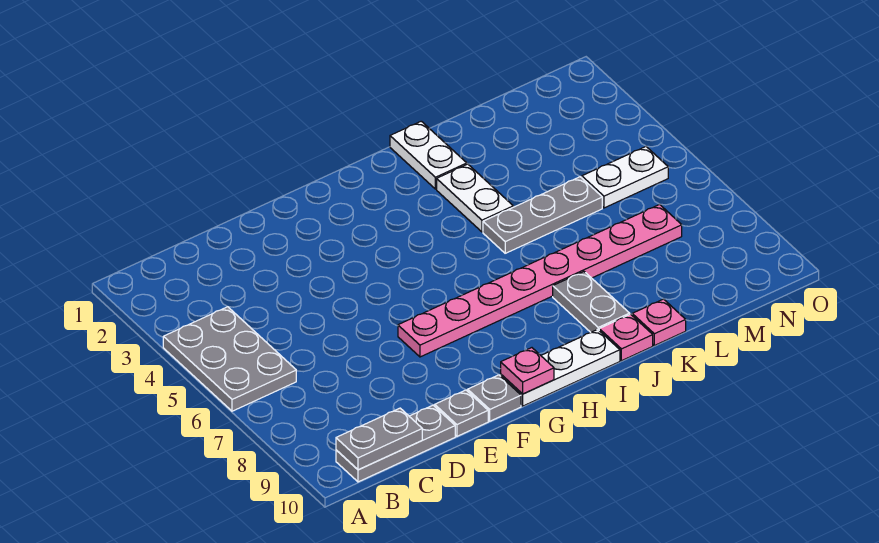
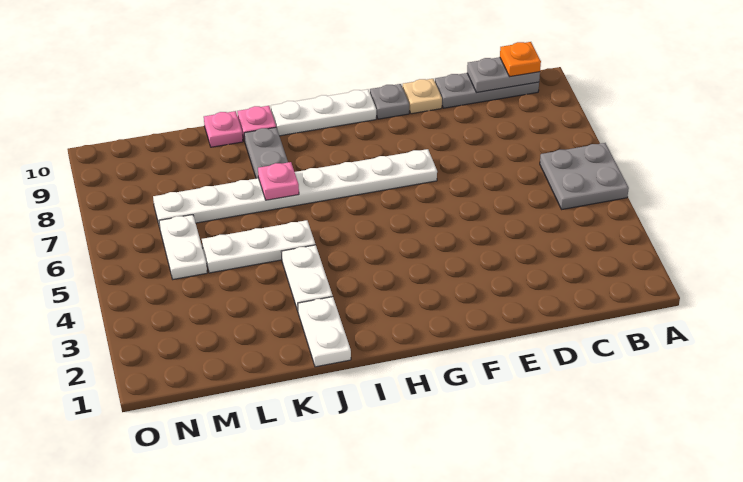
grey 2x3 plate [163,307,296,411] -> grey 2x2 plate [540,143,629,209]
none -> orange 1x1 plate [500,42,541,77]
grey 1x1 plate [435,390,488,436] -> tan 1x1 plate [402,79,442,114]
pink 1x8 plate [398,204,682,357] -> white 1x8 plate [153,149,437,227]
pink 1x1 plate [501,348,554,394] -> pink 1x1 plate moved to [258,162,299,200]
grey 1x3 plate [483,177,602,253] -> white 1x3 plate [202,220,315,273]
white 1x2 plate [582,147,668,208] -> white 1x2 plate turned to [159,215,207,279]

